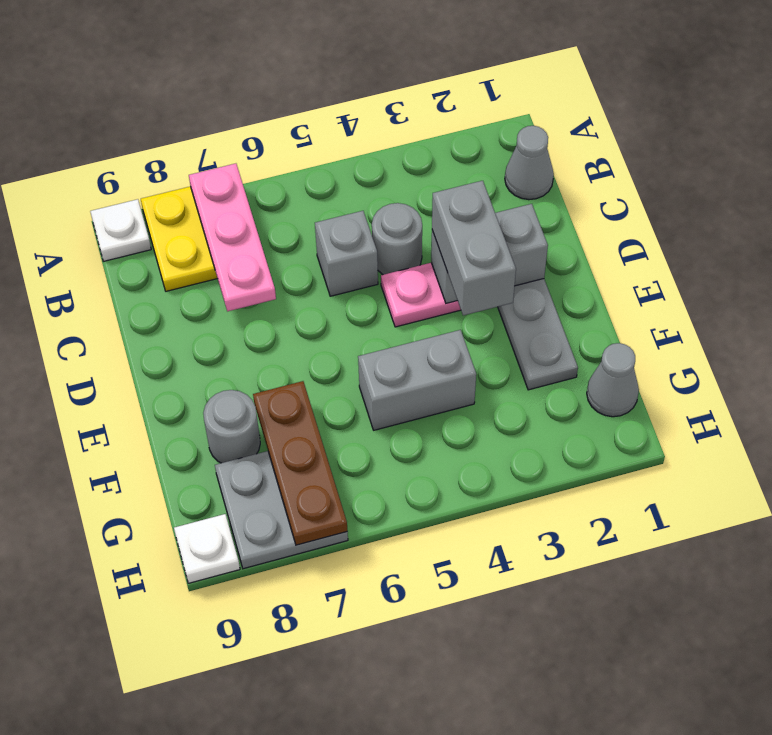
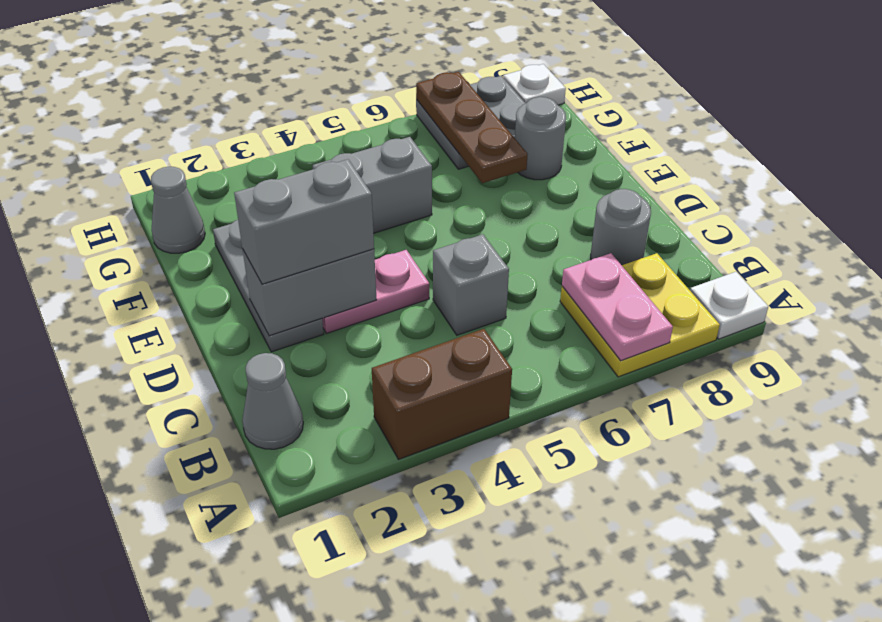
none -> brown 1x2 brick [372,329,512,460]
pink 1x3 plate [189,164,276,311] -> pink 1x2 plate [562,253,673,361]
grey 1x1 round brick [372,203,422,275] -> grey 1x1 round brick moved to [591,189,651,265]
grey 1x2 brick [432,181,516,315] -> grey 1x2 brick turned to [234,159,374,284]

